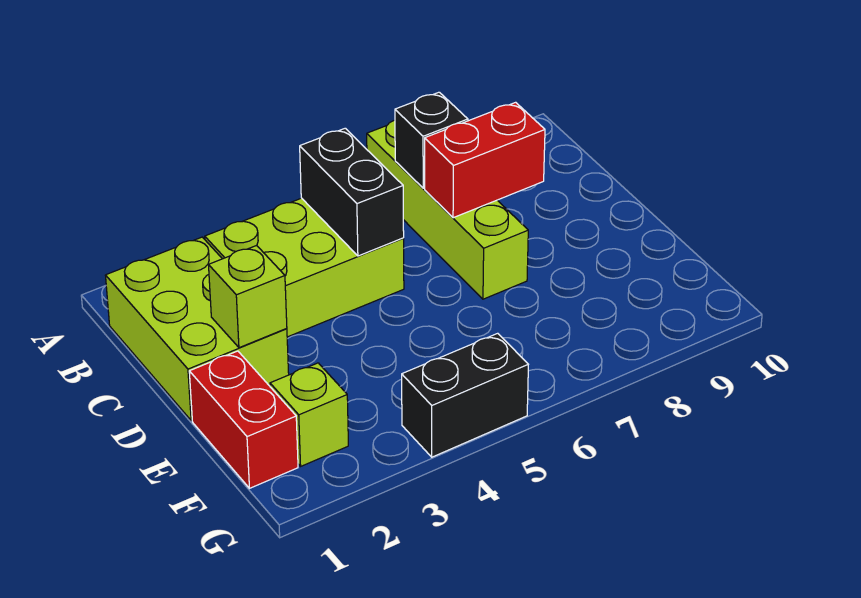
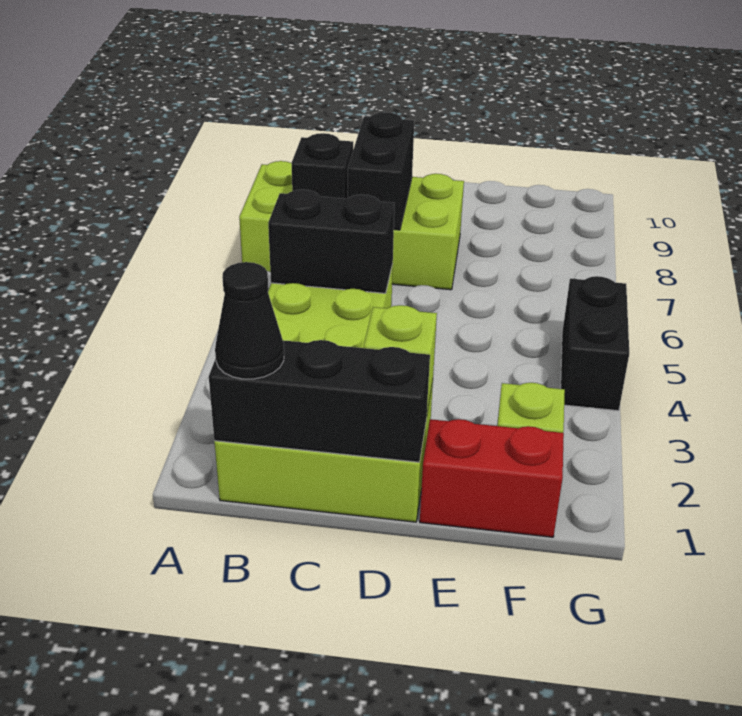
lime 1x4 brick [367,120,528,299] -> lime 2x4 brick [239,161,464,290]
none -> black 1x3 brick [209,340,430,462]
none -> black 1x1 cone [215,262,284,379]
red 1x2 brick [425,102,545,218] -> black 1x2 brick [348,112,414,230]

